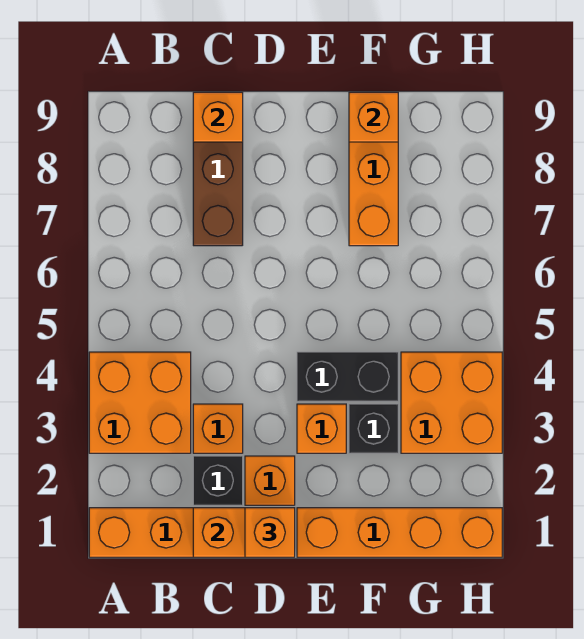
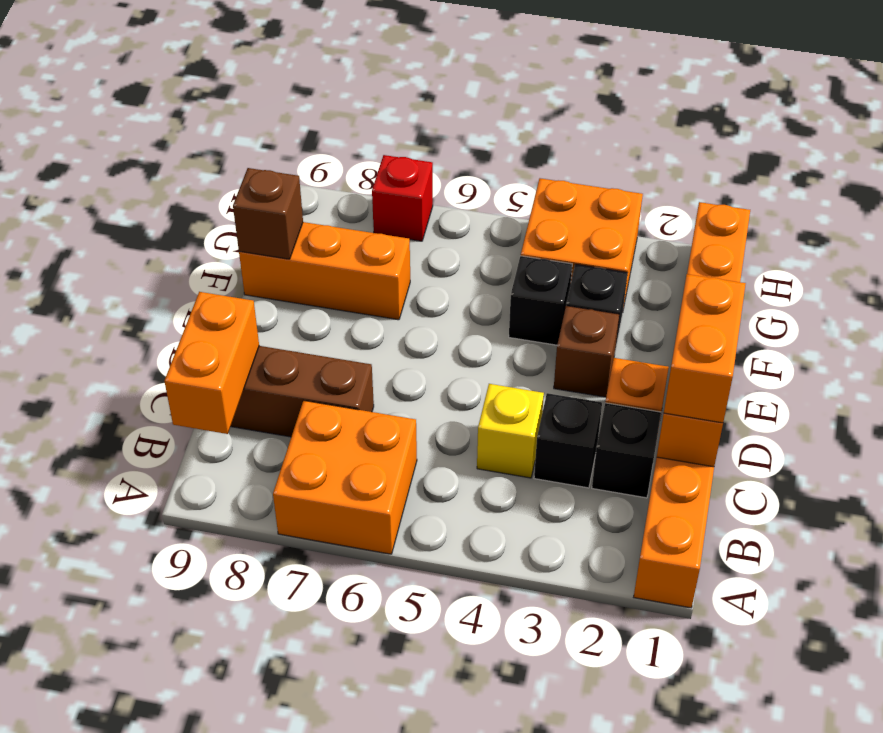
orange 2x2 brick [89,352,191,453] -> orange 2x2 brick moved to [273,401,417,554]
orange 1x1 brick [193,404,243,453] -> black 1x1 brick [534,393,602,488]
none -> yellow 1x1 brick [477,384,544,478]
orange 1x1 brick [193,92,243,142] -> orange 1x2 brick [165,292,259,434]
orange 1x1 brick [245,508,295,557] -> orange 1x2 brick [664,274,746,423]
orange 1x1 brick [297,404,346,453] -> brown 1x1 brick [554,306,619,397]
black 1x2 brick [297,352,398,401] -> black 1x1 brick [509,256,572,345]
orange 1x1 brick [349,92,398,142] -> brown 1x1 brick [233,168,303,259]
none -> red 1x1 brick [372,155,433,241]

